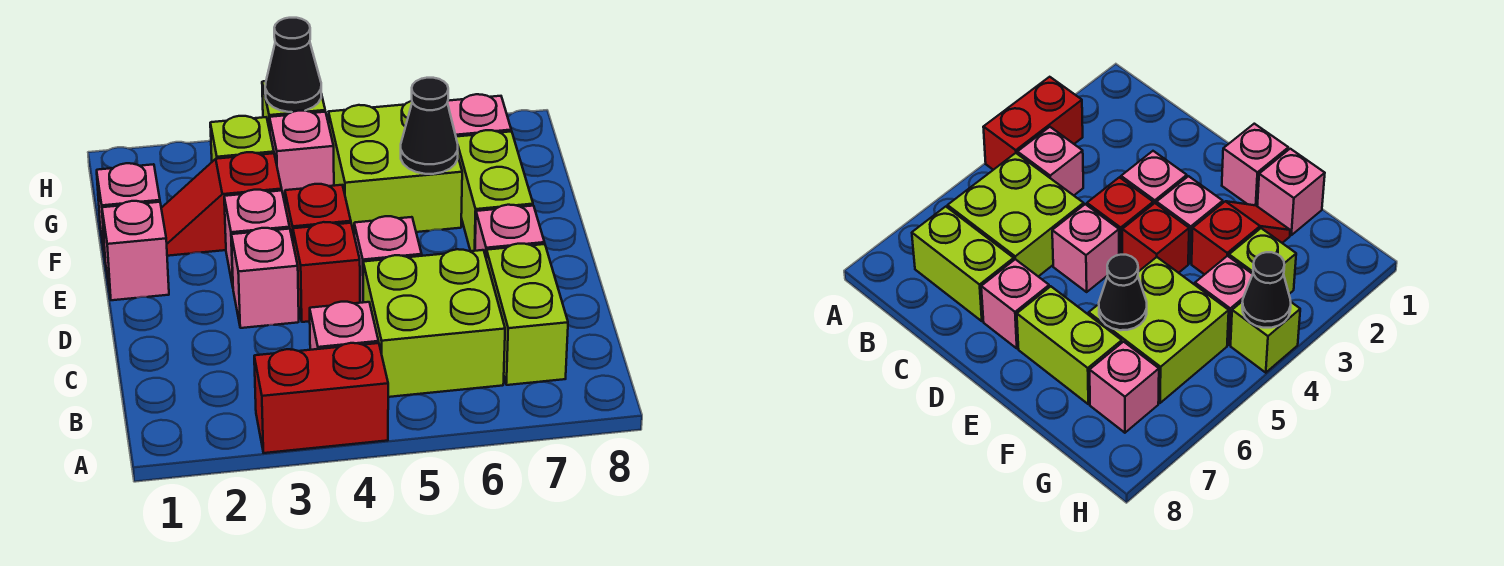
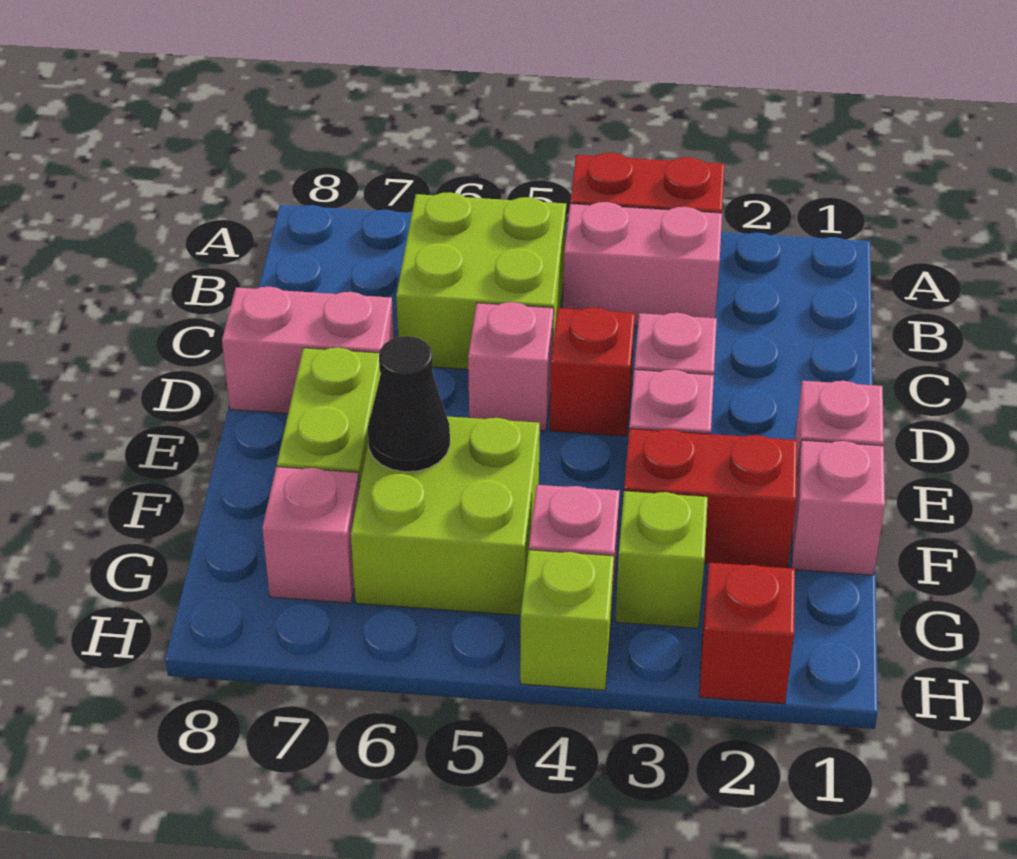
pink 1x1 brick [310,302,379,350] -> pink 1x2 brick [563,202,722,327]
lime 1x2 brick [486,244,568,385] -> none
pink 1x1 brick [475,205,544,257] -> pink 1x2 brick [222,287,394,413]
red 1x1 brick [285,184,351,240] -> red 1x1 brick moved to [699,563,795,704]
red 1x2 slope [161,152,282,256] -> red 1x2 brick [624,429,797,568]
black 1x1 cone [265,18,321,112] -> none

